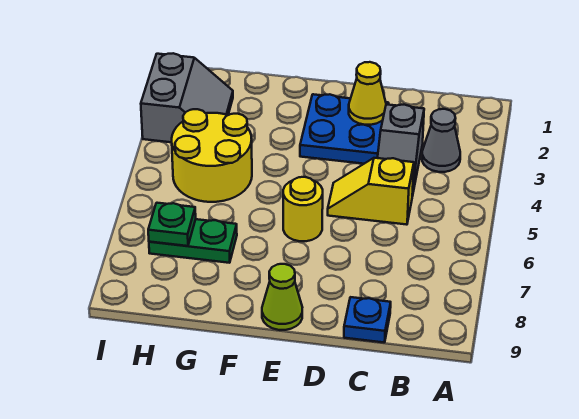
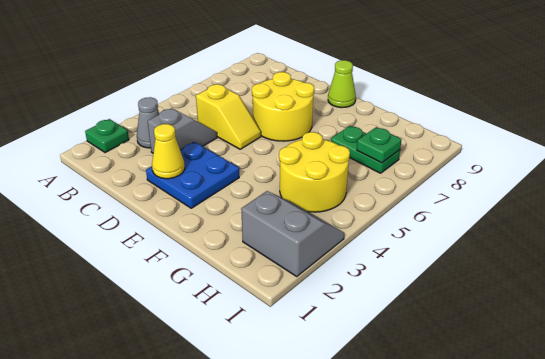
none -> green 1x1 plate [85,119,129,153]
blue 1x1 plate [344,297,391,342] -> none
yellow 1x1 round brick [283,177,323,241] -> yellow 2x2 round brick [252,72,314,141]
grey 2x2 slope [141,53,233,142] -> grey 2x2 slope turned to [241,191,344,276]

